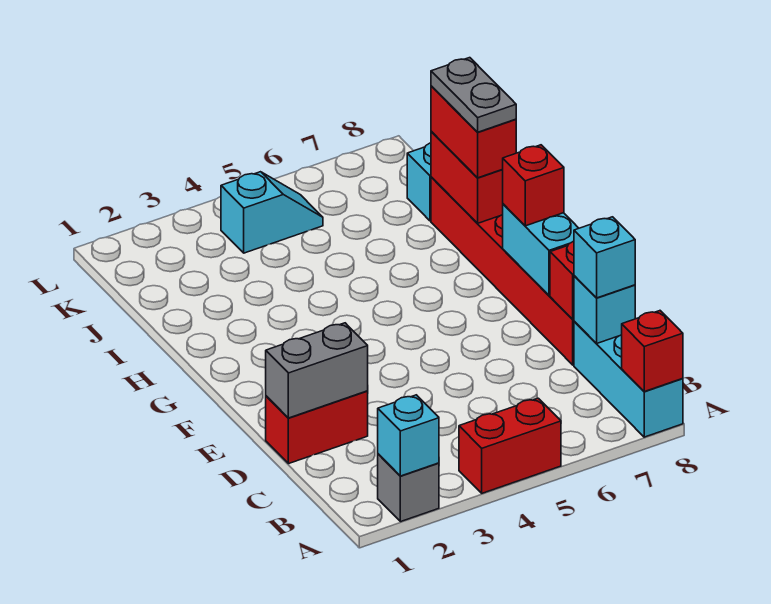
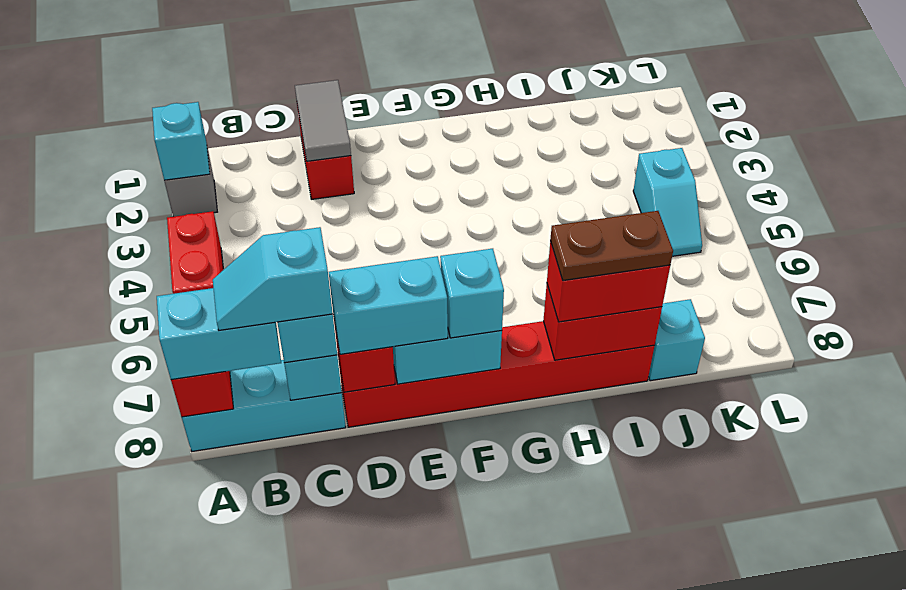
none -> cyan 1x2 brick [157,288,281,380]
none -> cyan 1x2 slope [213,227,333,330]
grey 1x2 brick [266,323,368,418] -> grey 1x2 tile [295,80,351,161]
none -> cyan 1x2 brick [329,256,448,354]
red 1x1 brick [503,145,564,226] -> cyan 1x1 brick [440,248,504,338]
grey 1x2 plate [431,58,516,132] -> brown 1x2 plate [550,211,673,281]

